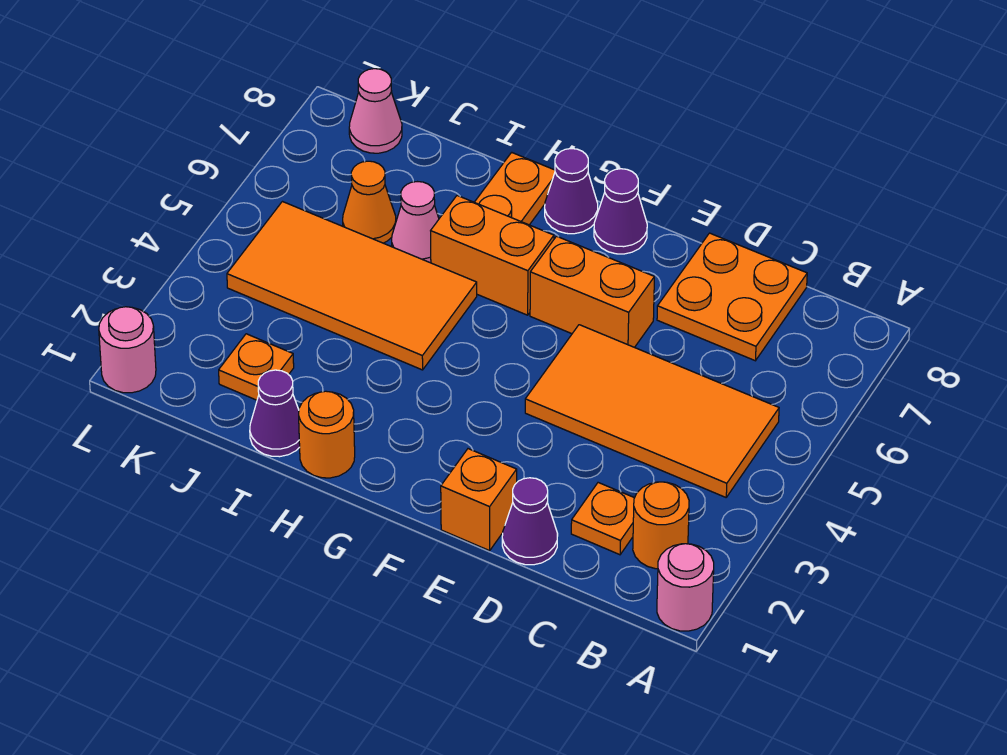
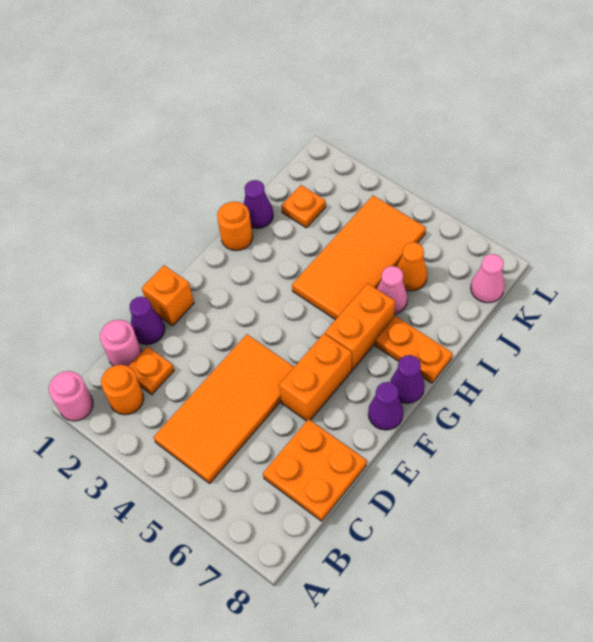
pink 1x1 round brick [99,307,156,393] -> pink 1x1 round brick moved to [100,320,141,366]

